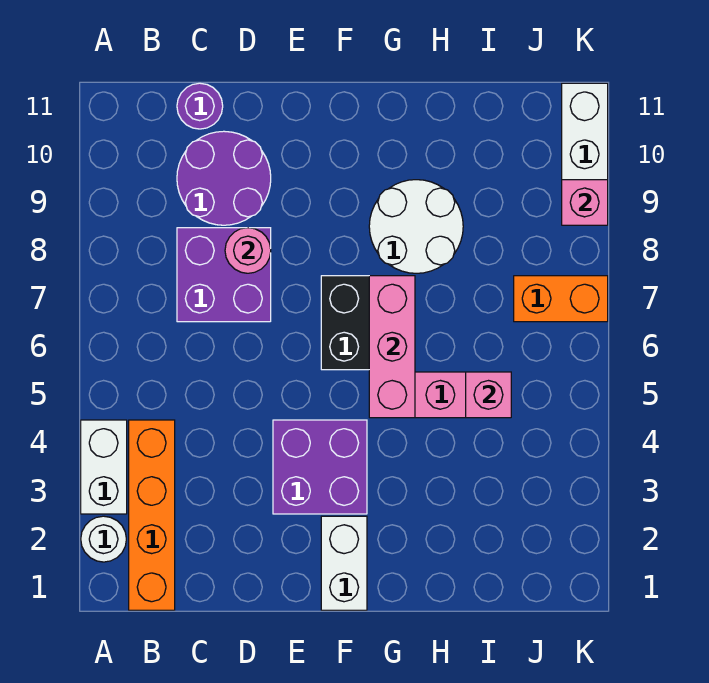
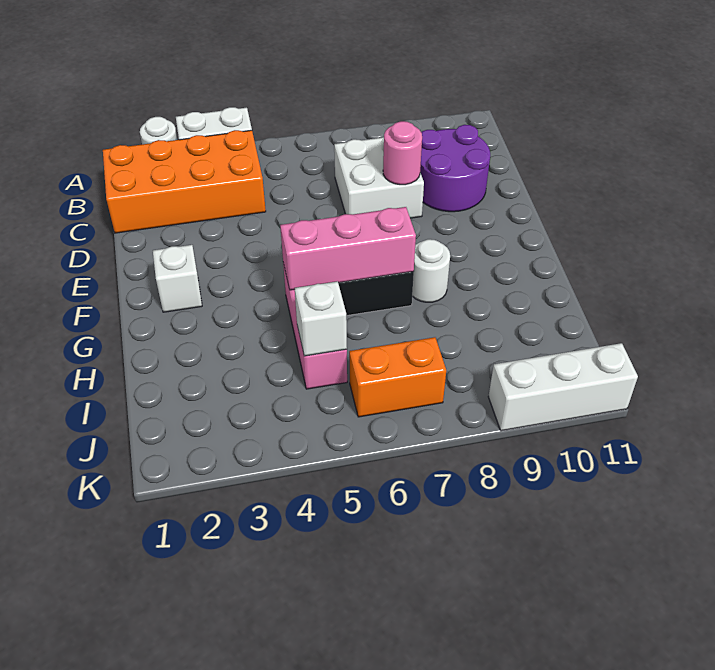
orange 1x4 brick [129,420,175,610] -> orange 2x4 brick [103,130,266,233]
purple 2x2 brick [177,228,271,322] -> white 2x2 brick [334,137,424,218]
purple 1x1 round brick [177,83,223,129] -> none
purple 2x2 brick [273,420,367,514] -> none
white 1x2 brick [321,516,367,610] -> white 1x1 brick [153,245,202,312]
white 2x2 round brick [369,180,463,273] -> white 1x1 round brick [412,239,450,302]
pink 1x1 brick [466,372,511,418] -> white 1x1 brick [295,281,347,356]
orange 1x2 brick [514,276,608,322] -> orange 1x2 brick turned to [349,337,446,417]
pink 1x1 brick [562,180,608,225] -> none

